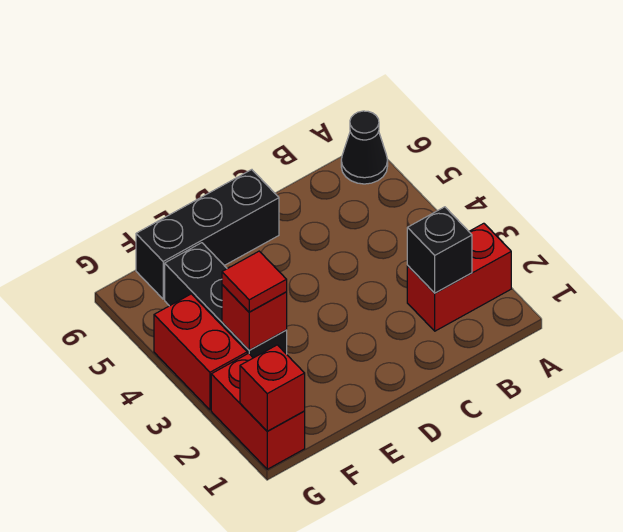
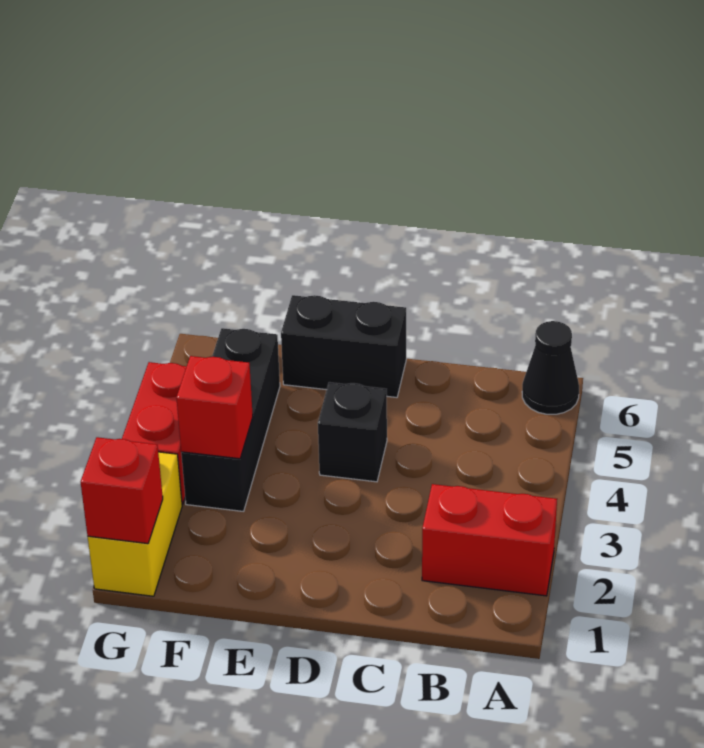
black 1x1 brick [407,207,472,293] -> black 1x1 brick moved to [318,382,387,482]
black 1x3 brick [136,170,279,299] -> black 1x2 brick [281,295,406,397]
red 1x1 tile [222,251,287,312] -> none
red 1x2 brick [211,353,305,469] -> yellow 1x2 brick [88,452,182,596]

